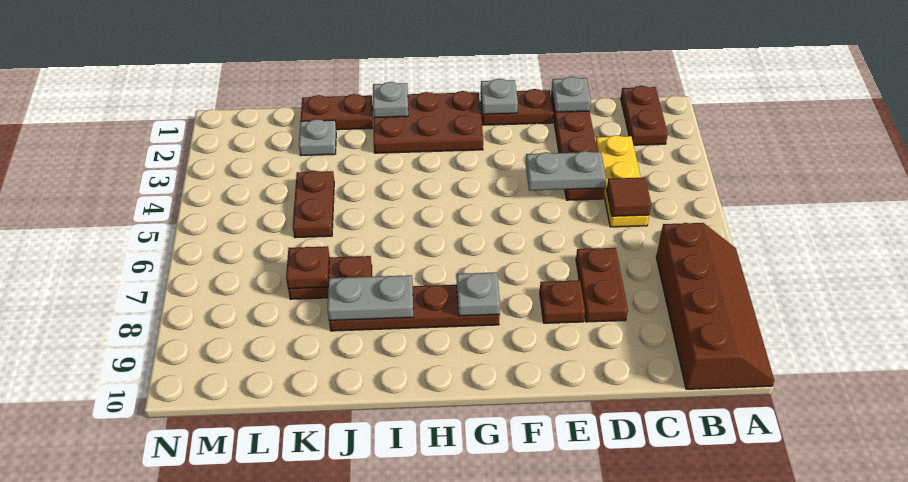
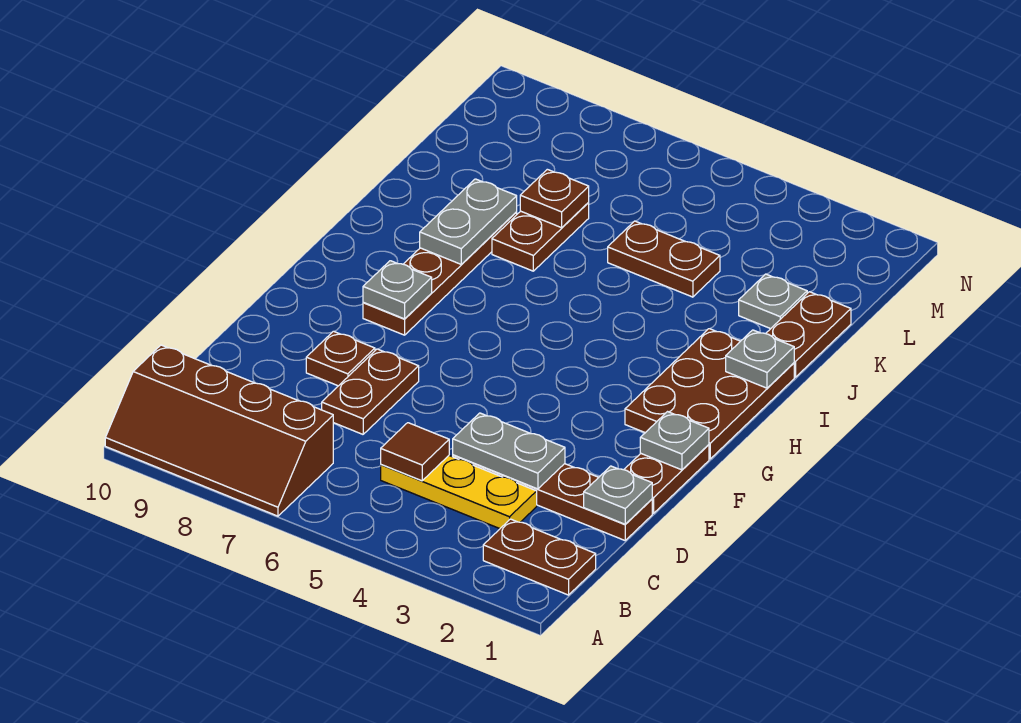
grey 1x2 plate [526,151,606,191] -> grey 1x2 plate turned to [453,413,565,489]
brown 1x2 plate [576,248,628,322] -> brown 1x2 plate turned to [322,349,419,434]

